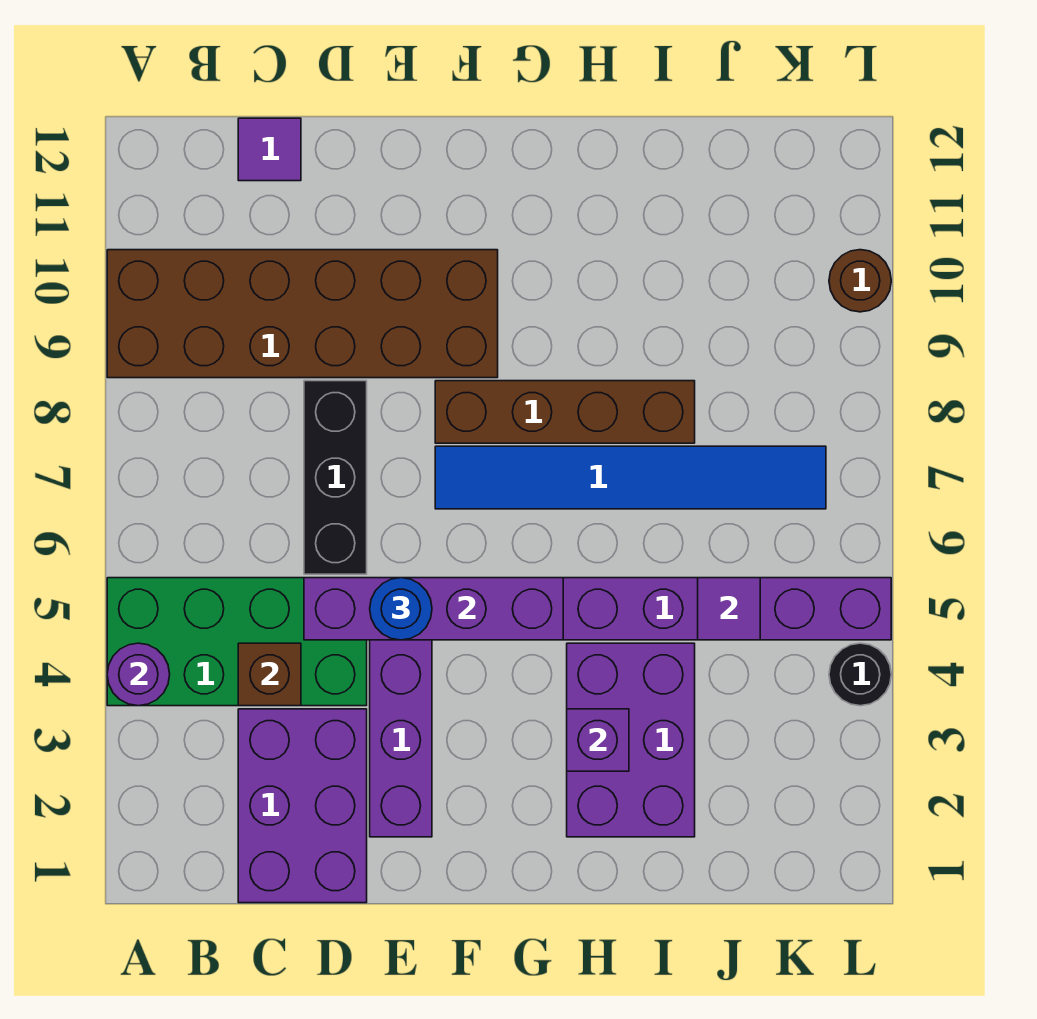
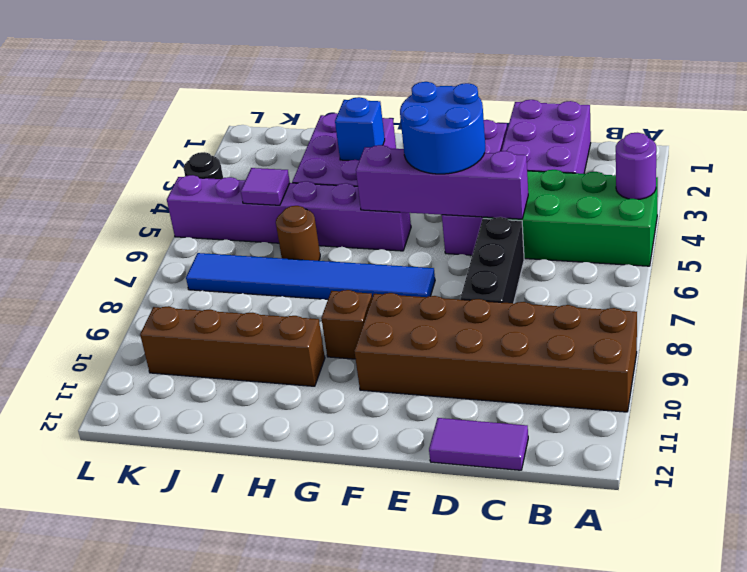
brown 1x1 brick [238,643,301,706] -> brown 1x1 brick moved to [321,290,372,359]
purple 1x1 tile [238,118,301,181] -> purple 1x2 tile [429,418,528,470]
blue 1x1 round brick [370,578,432,640] -> blue 2x2 round brick [400,82,485,174]
brown 1x4 brick [435,381,695,443] -> brown 1x4 brick moved to [140,306,325,386]
purple 1x1 brick [567,709,629,771] -> blue 1x1 brick [335,97,385,160]
brown 1x1 round brick [829,250,891,312] -> brown 1x1 round brick moved to [276,206,320,261]

